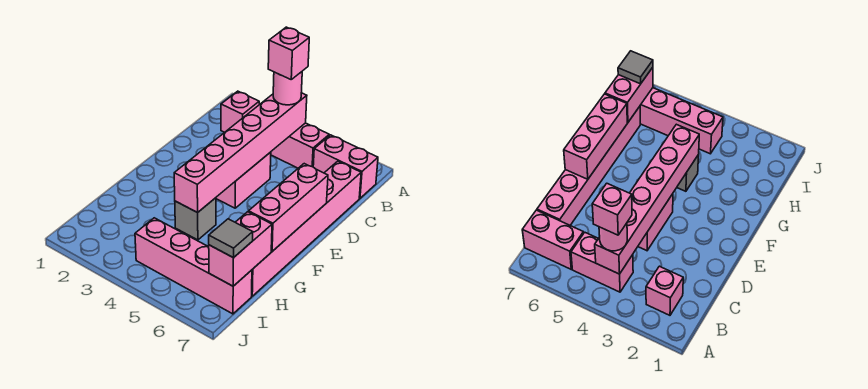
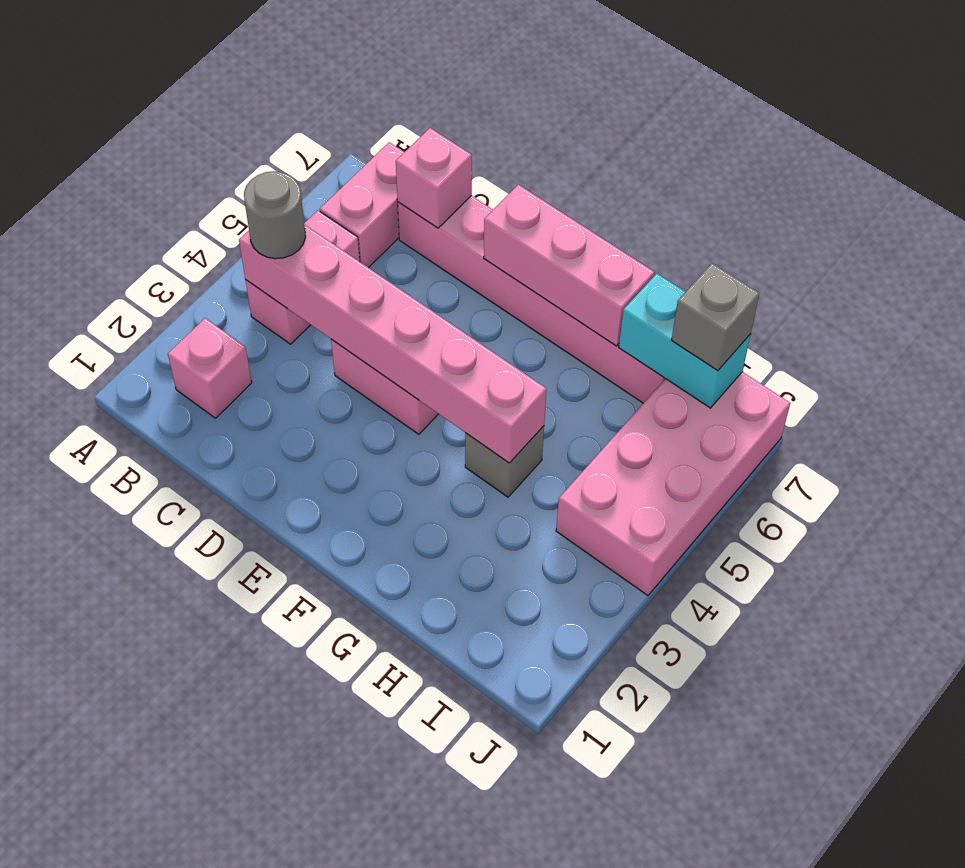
pink 1x1 round brick [273,72,302,105] -> grey 1x1 round brick [244,171,306,259]
pink 1x1 brick [268,27,309,79] -> pink 1x1 brick moved to [396,128,472,228]
pink 1x2 brick [209,212,272,286] -> cyan 1x2 brick [619,274,751,408]
pink 1x4 brick [135,218,252,314] -> pink 2x4 brick [556,372,790,595]
grey 1x1 tile [209,219,253,258] -> grey 1x1 brick [672,263,760,371]

